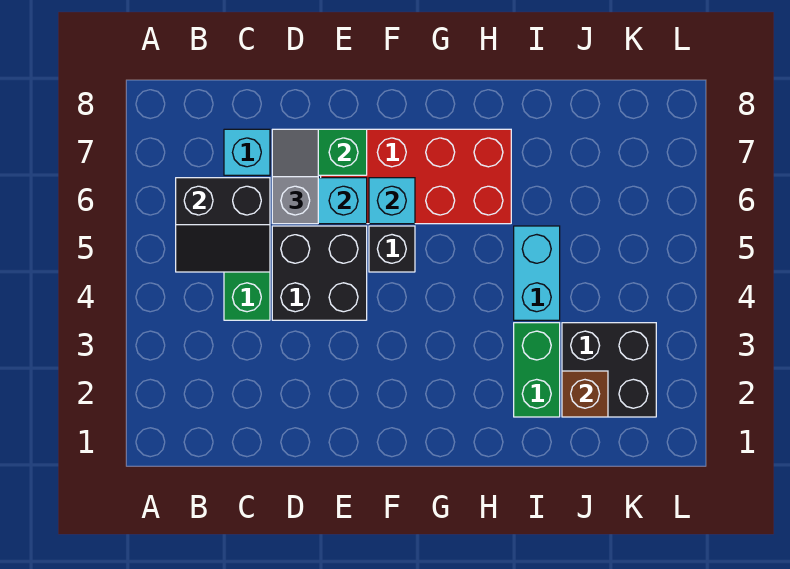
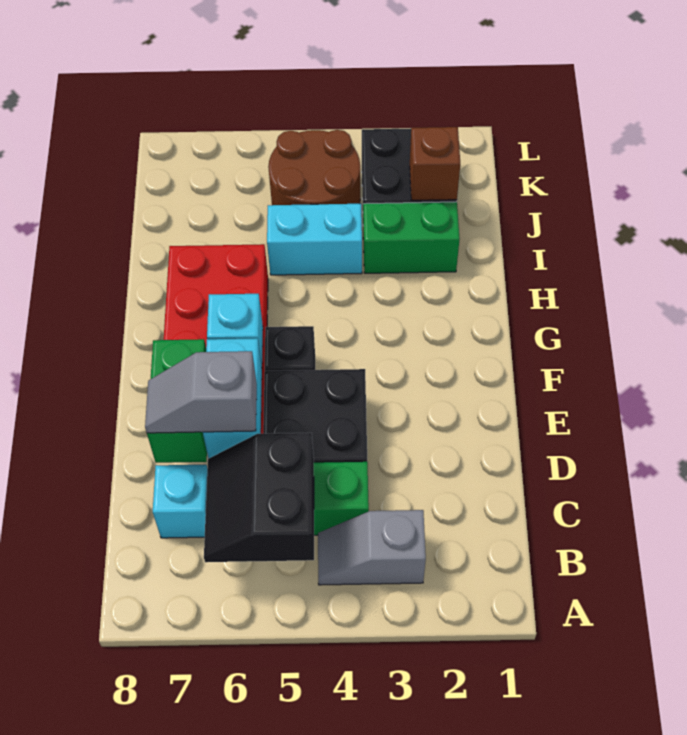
none -> grey 1x2 slope [318,510,426,585]
black 2x2 slope [176,178,270,272] -> black 2x2 slope turned to [204,433,314,562]
none -> brown 2x2 round brick [268,130,360,205]

